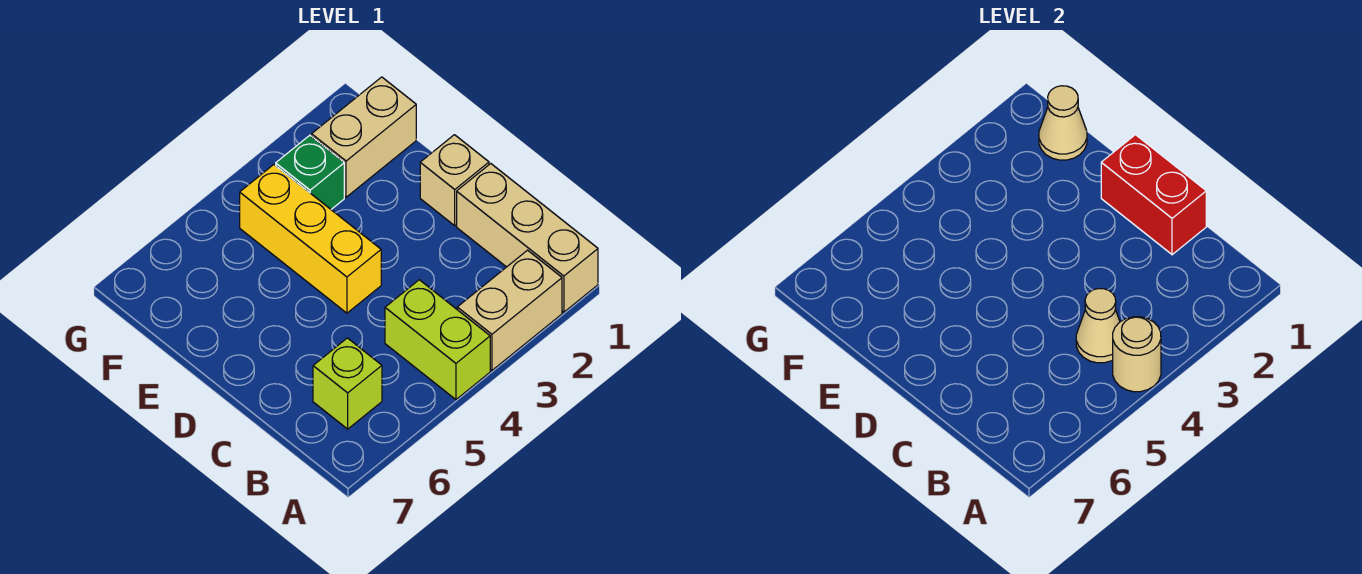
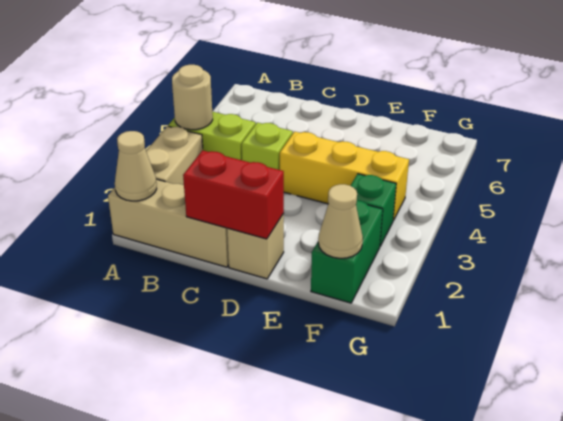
tan 1x1 cone [1076,288,1120,363] -> tan 1x1 cone moved to [115,131,157,201]
lime 1x1 brick [313,338,382,429] -> lime 1x1 brick moved to [242,123,293,170]
tan 1x2 brick [312,77,416,197] -> green 1x2 brick [311,201,383,303]

